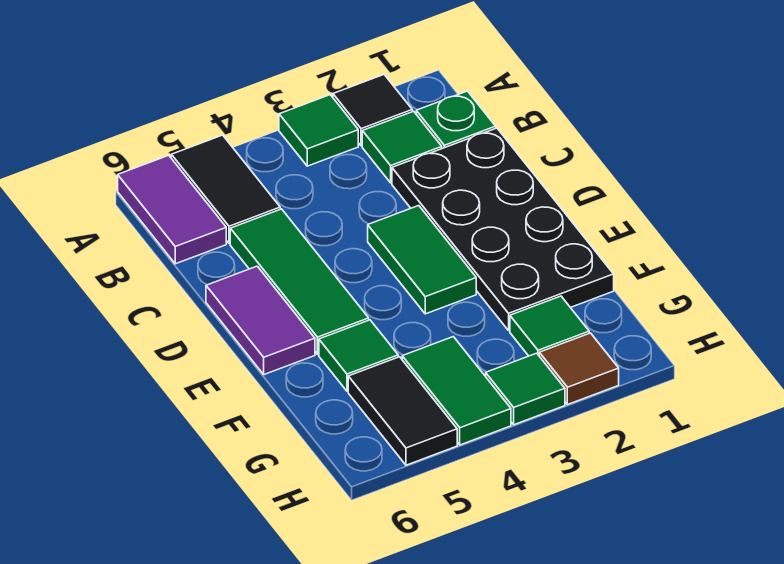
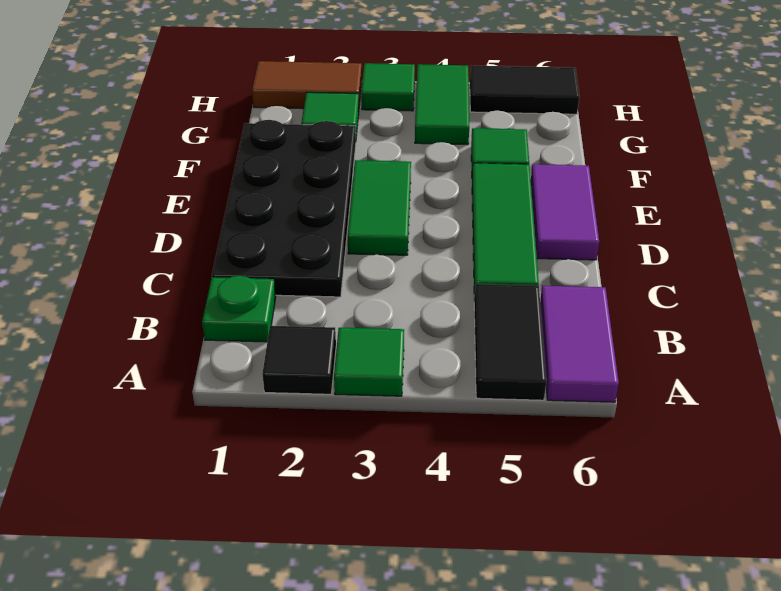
green 1x1 tile [362,111,442,183] -> none
black 1x2 tile [348,357,457,465] -> black 1x2 tile turned to [470,66,579,114]
brown 1x1 tile [539,333,619,405] -> brown 1x2 tile [252,61,362,109]

